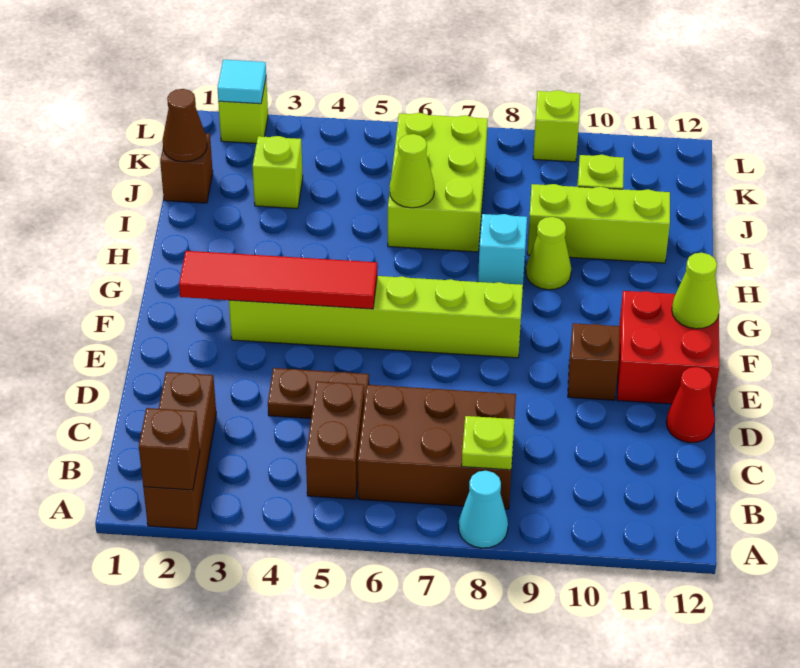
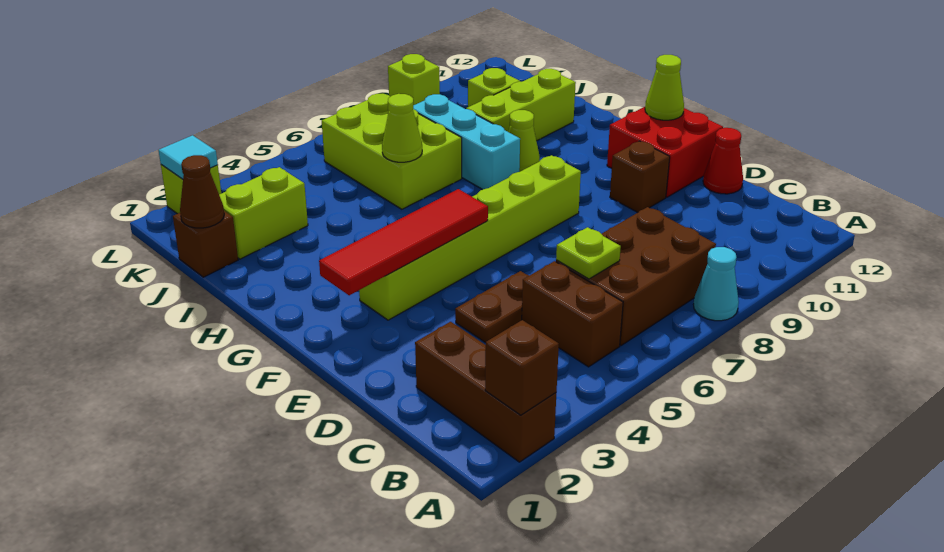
lime 1x1 plate [462,416,514,470] -> lime 1x1 plate moved to [556,227,621,279]
cyan 1x1 brick [478,214,527,285] -> cyan 1x3 brick [413,94,520,190]
lime 1x1 brick [253,136,303,209] -> lime 1x2 brick [219,167,308,259]

